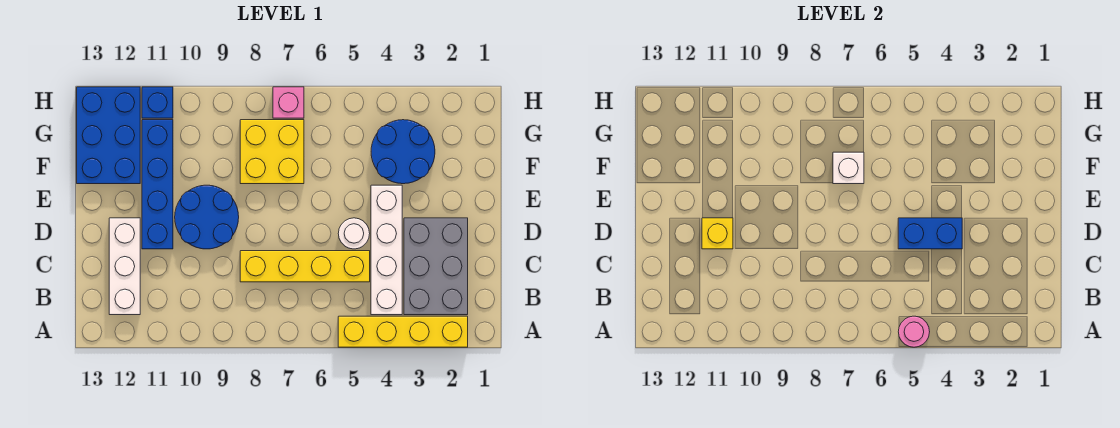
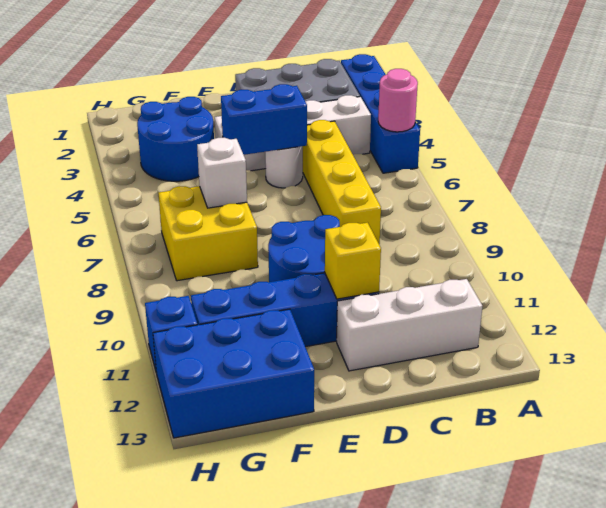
yellow 1x4 brick [338,316,468,347] -> blue 1x4 brick [341,54,420,173]
blue 1x2 brick [898,218,962,249] -> blue 1x2 brick turned to [221,84,307,155]
pink 1x1 brick [273,87,304,118] -> none

